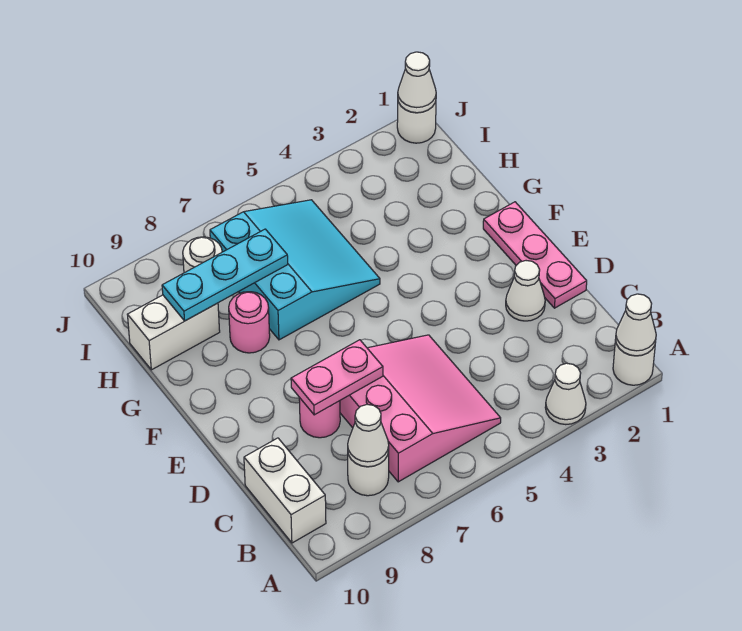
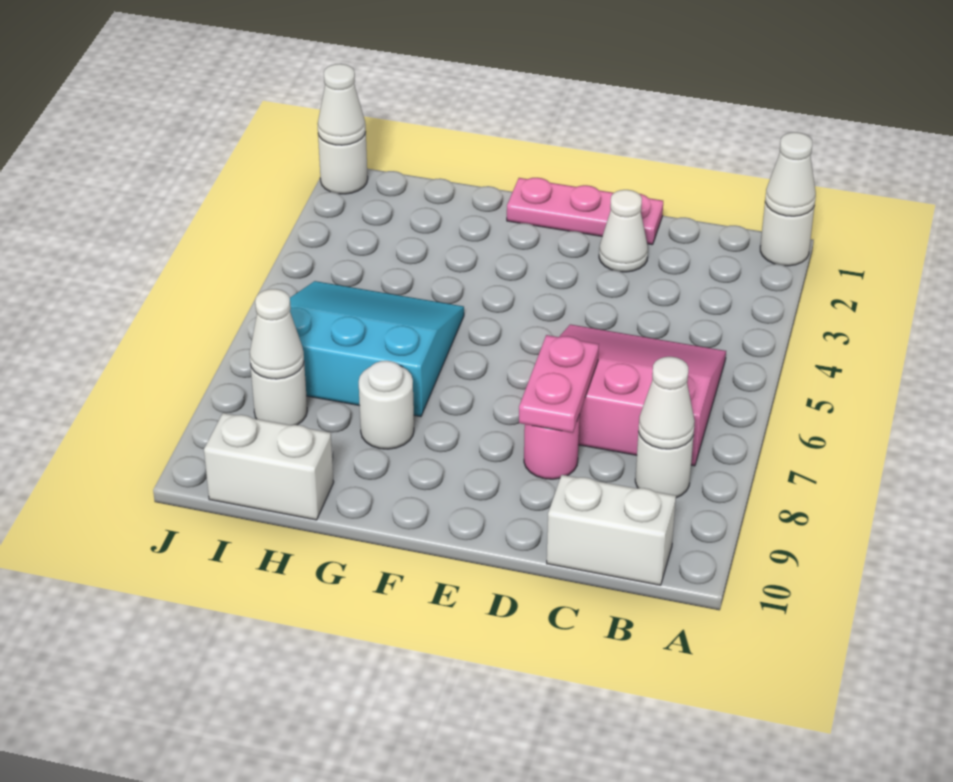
white 1x1 cone [545,363,586,425] -> white 1x1 cone moved to [249,289,304,379]
pink 1x1 round brick [229,292,270,353] -> white 1x1 round brick [359,361,414,449]
cyan 1x3 plate [162,229,288,321] -> none
white 1x2 brick [127,295,220,370] -> white 1x2 brick turned to [204,413,334,520]

